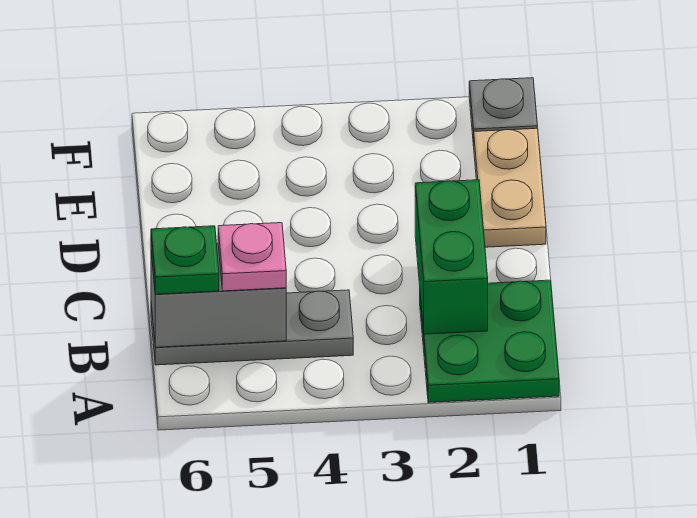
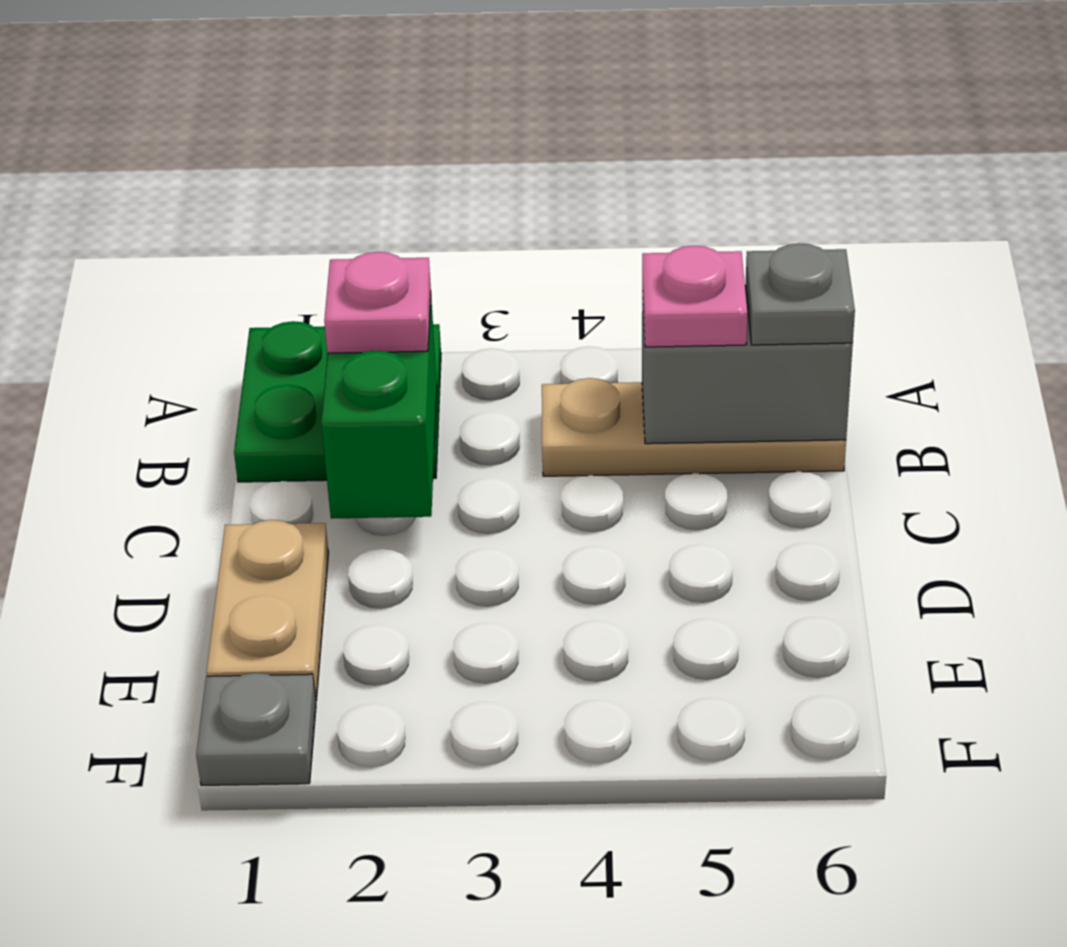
none -> pink 1x1 plate [324,252,431,353]
grey 1x3 plate [151,290,353,365] -> tan 1x3 plate [542,378,846,476]
green 1x1 plate [151,226,219,294] -> grey 1x1 plate [746,243,855,345]

